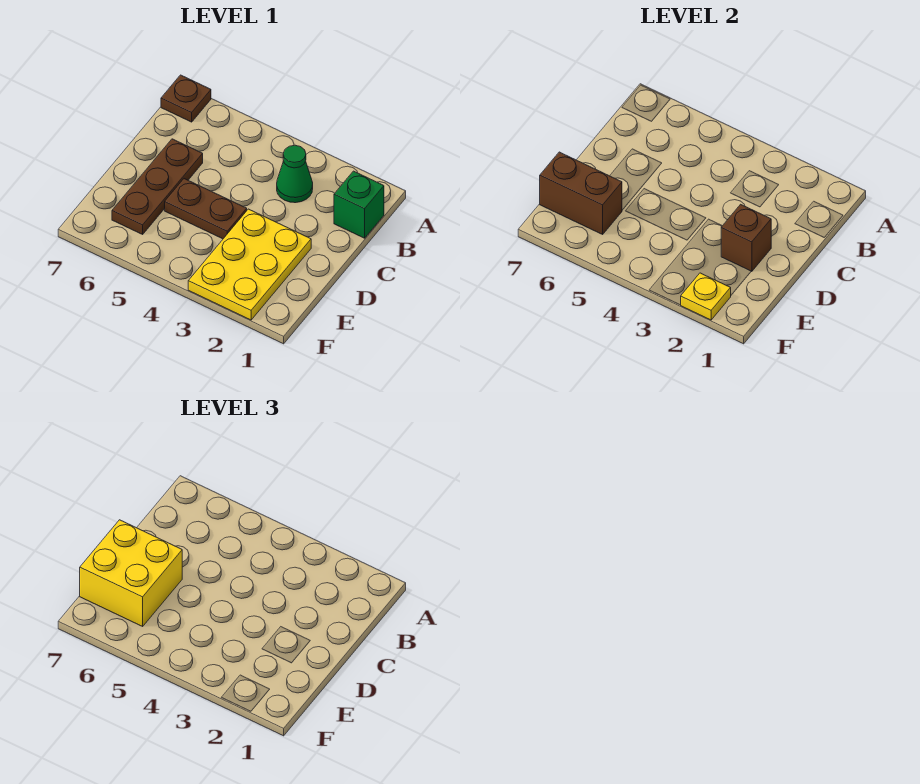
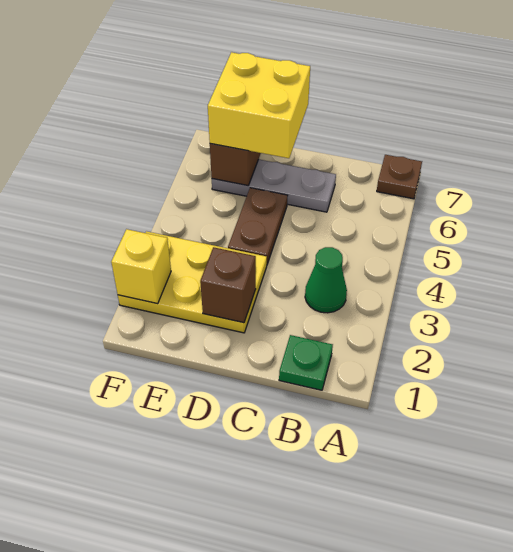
green 1x1 brick [334,171,384,238] -> green 1x1 plate [279,335,333,390]
brown 1x3 plate [112,139,203,234] -> grey 1x3 plate [212,159,336,212]
yellow 1x1 plate [681,273,731,320] -> yellow 1x1 brick [111,229,171,304]

